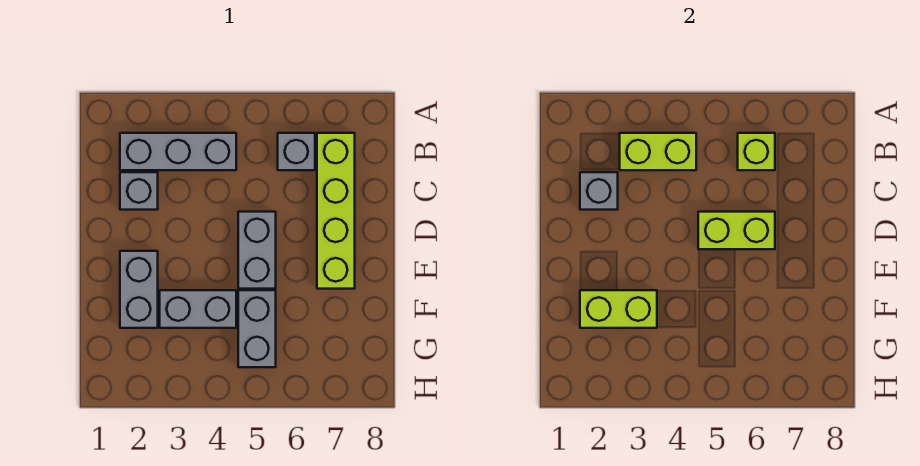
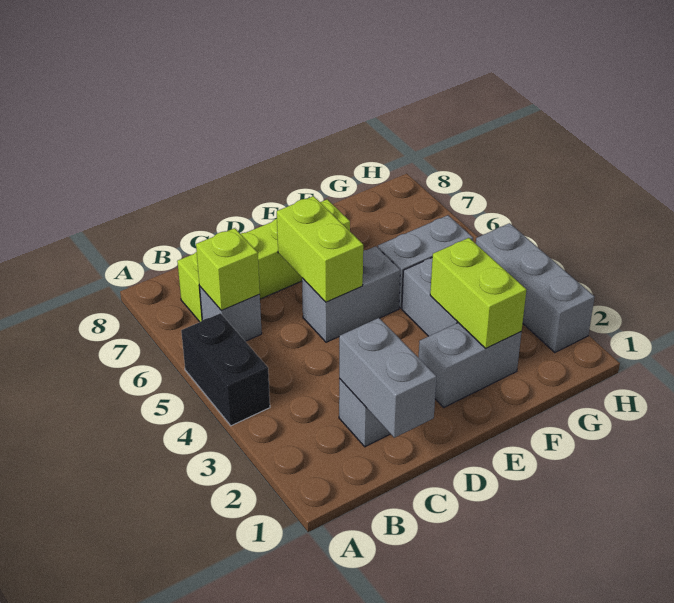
none -> black 1x2 brick [181,313,270,426]
grey 1x3 brick [120,133,236,170] -> grey 1x3 brick moved to [476,223,594,352]
lime 1x2 brick [620,133,696,170] -> none
grey 1x1 brick [580,172,618,210] -> grey 1x2 brick [339,318,437,438]

